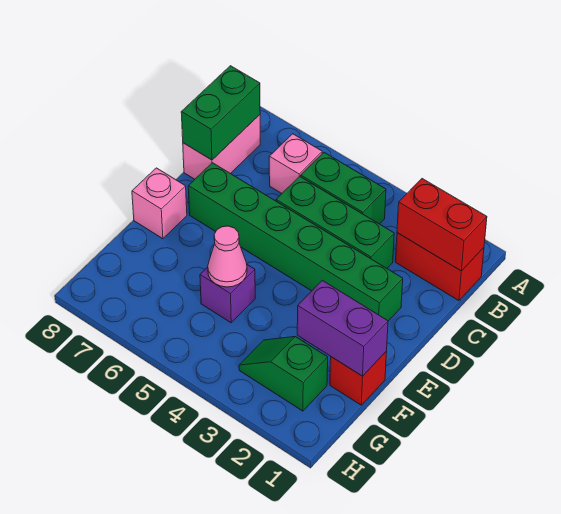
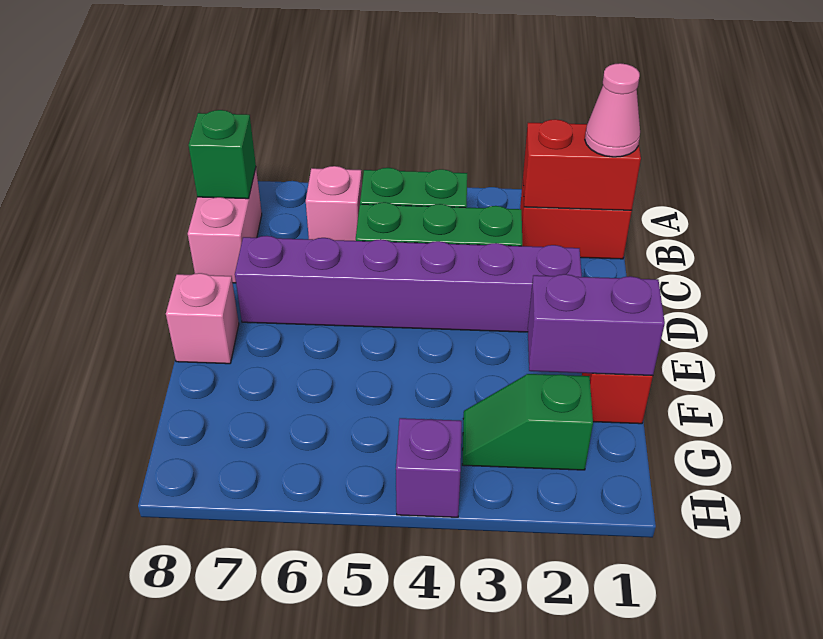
green 1x2 brick [181,66,260,160] -> green 1x1 brick [188,110,256,199]
green 1x6 brick [188,163,403,321] -> purple 1x6 brick [235,236,582,332]
purple 1x1 brick [200,265,255,323] -> purple 1x1 brick moved to [396,418,462,517]
pink 1x1 cone [208,226,247,287] -> pink 1x1 cone moved to [585,63,640,157]

